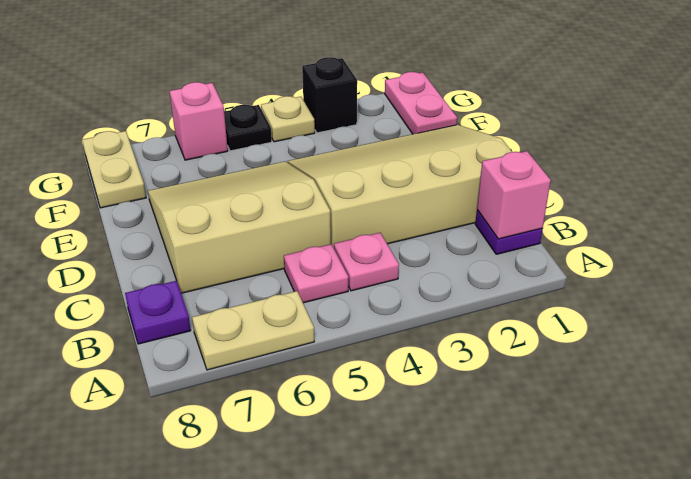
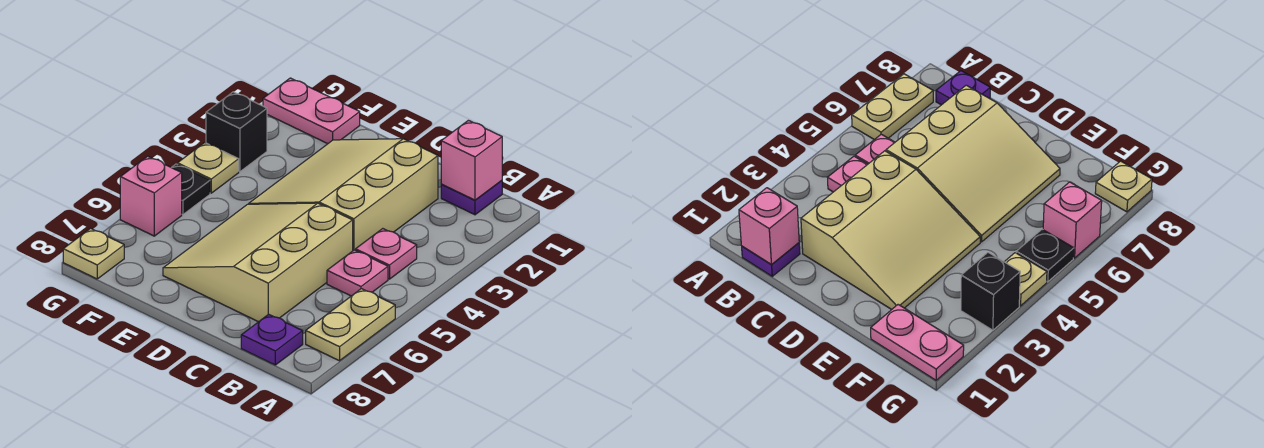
tan 3x4 slope [288,125,512,248] -> tan 3x3 slope [249,139,438,250]
tan 1x2 plate [82,131,146,208] -> tan 1x1 plate [63,228,124,279]

